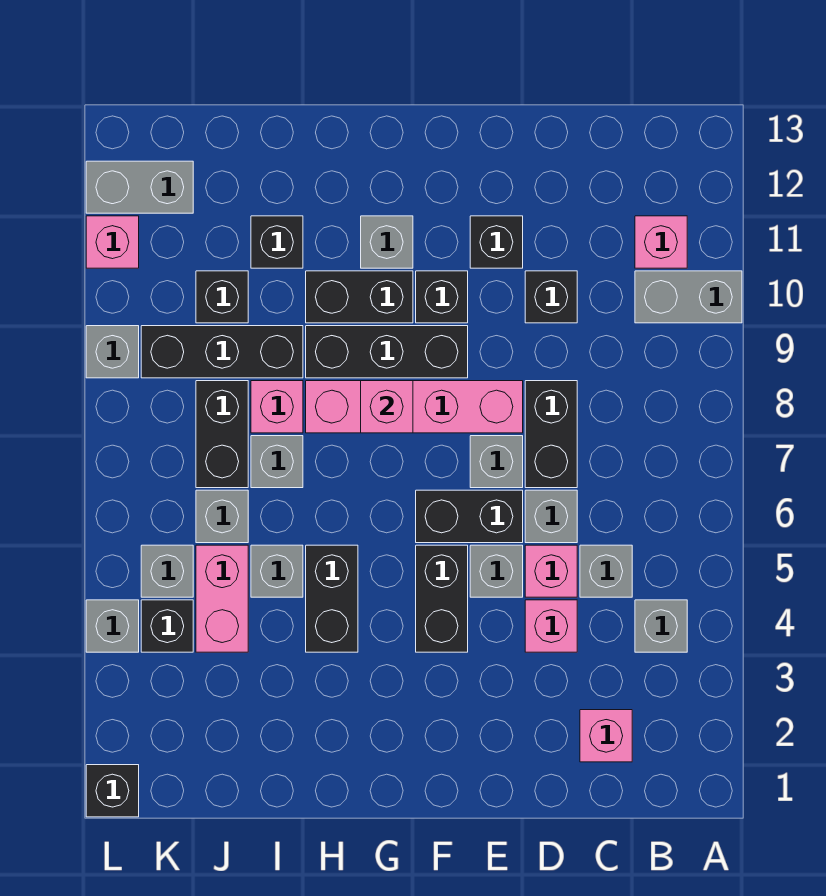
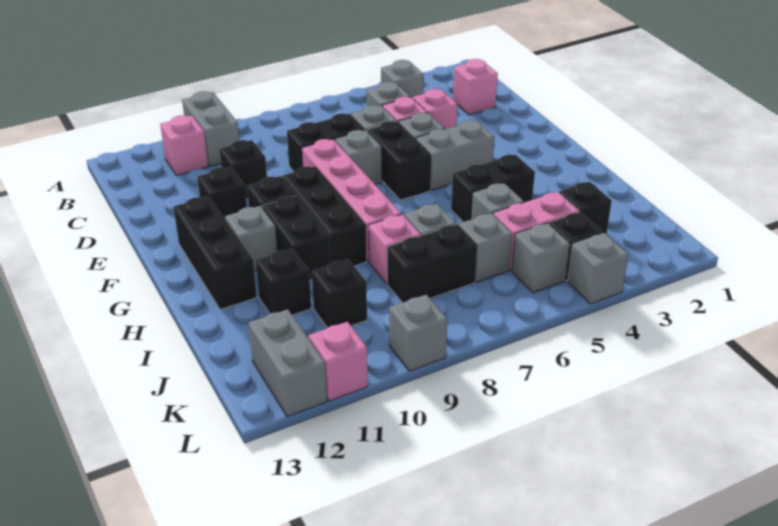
black 1x2 brick [416,545,468,652] -> grey 1x2 brick [416,120,494,190]
pink 1x1 brick [361,381,413,433] -> none
black 1x3 brick [141,326,303,378] -> black 1x3 brick moved to [174,196,257,309]
black 1x1 brick [86,765,139,817] -> black 1x1 brick moved to [559,182,612,235]

